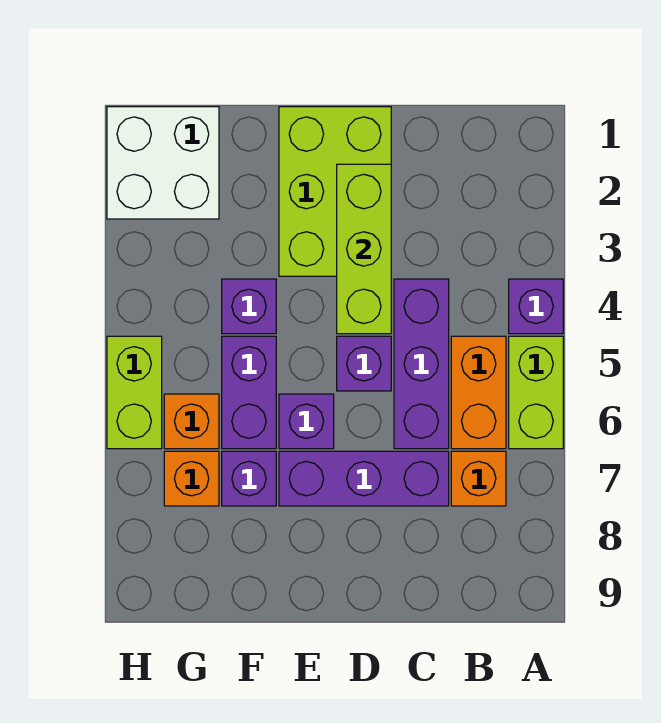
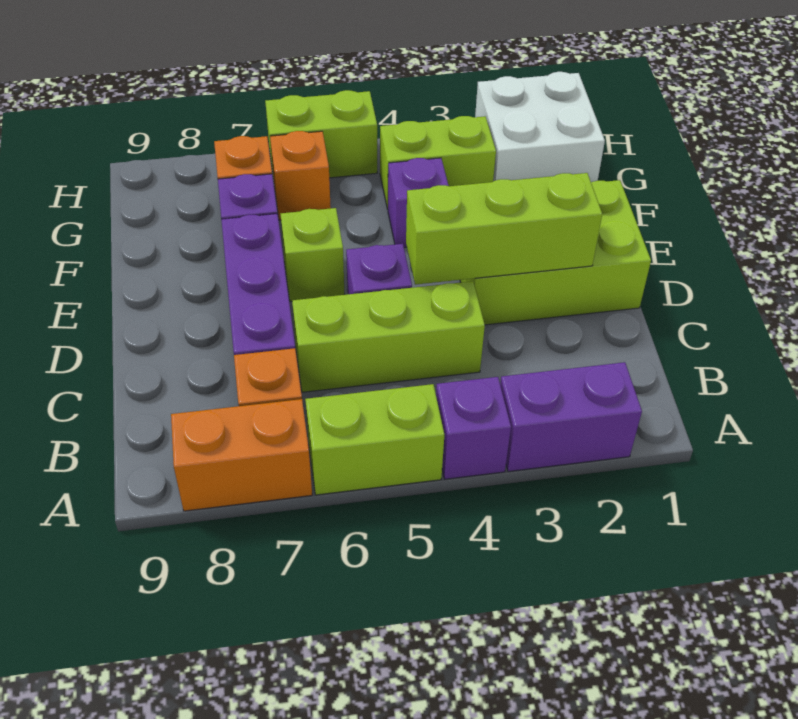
orange 1x2 brick [451,336,506,449] -> orange 1x2 brick moved to [171,399,312,511]
purple 1x3 brick [394,279,449,449] -> lime 1x3 brick [292,281,485,392]
purple 1x1 brick [279,394,334,449] -> lime 1x1 brick [281,208,345,301]
purple 1x2 brick [222,336,276,449] -> purple 1x2 brick moved to [500,362,642,472]
none -> lime 1x2 brick [380,116,496,209]

